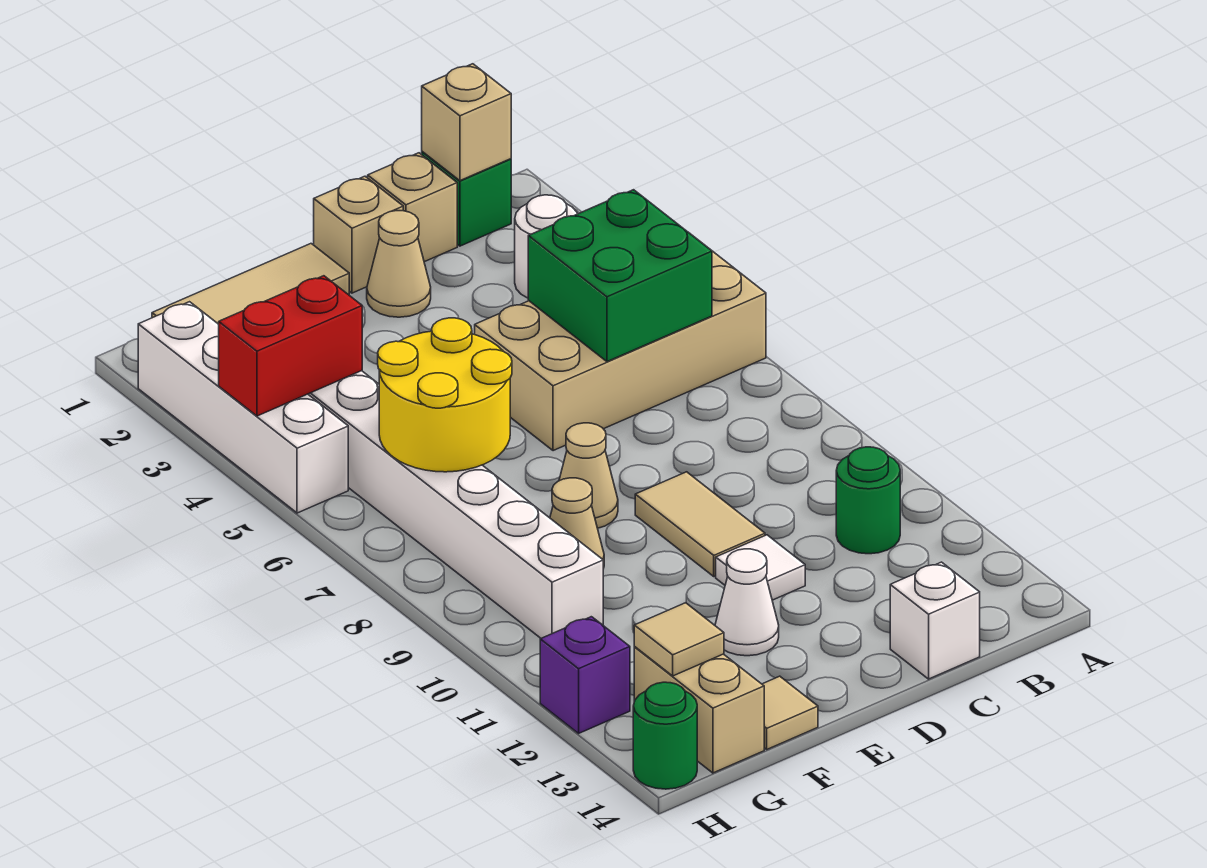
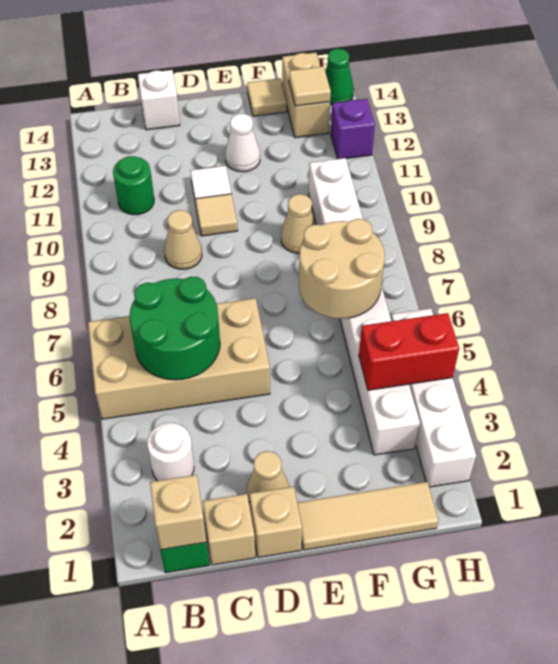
green 2x2 brick [528,190,712,362] -> green 2x2 round brick [130,276,220,380]
tan 1x2 tile [635,472,765,576] -> tan 1x1 tile [195,194,238,236]
tan 1x1 cone [559,423,618,528] -> tan 1x1 cone moved to [164,210,202,269]
yellow 2x2 round brick [378,318,512,472] -> tan 2x2 round brick [299,219,385,319]
green 1x1 round brick [633,682,697,789] -> green 1x1 cone [325,49,354,105]

